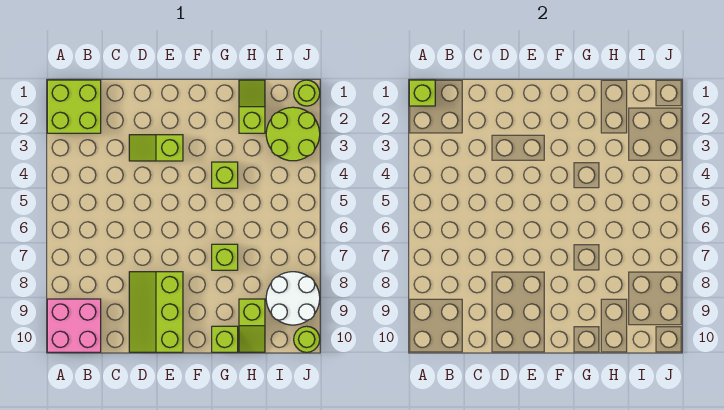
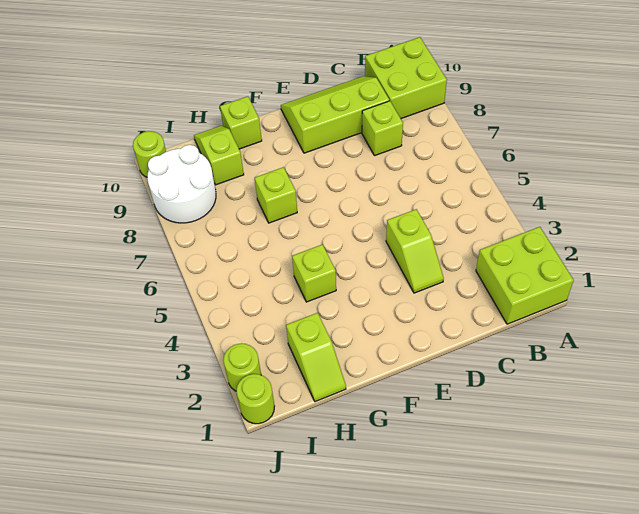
lime 1x1 brick [409,80,435,106] -> lime 1x1 brick moved to [362,101,403,156]
pink 2x2 brick [47,299,101,352] -> lime 2x2 brick [365,37,447,119]
lime 1x2 slope [129,135,183,161] -> lime 1x2 slope turned to [386,209,444,293]
lime 2x3 slope [129,272,183,352] -> lime 2x3 slope turned to [281,76,389,153]
lime 2x2 round brick [266,107,320,161] -> lime 1x1 round brick [223,343,261,391]

